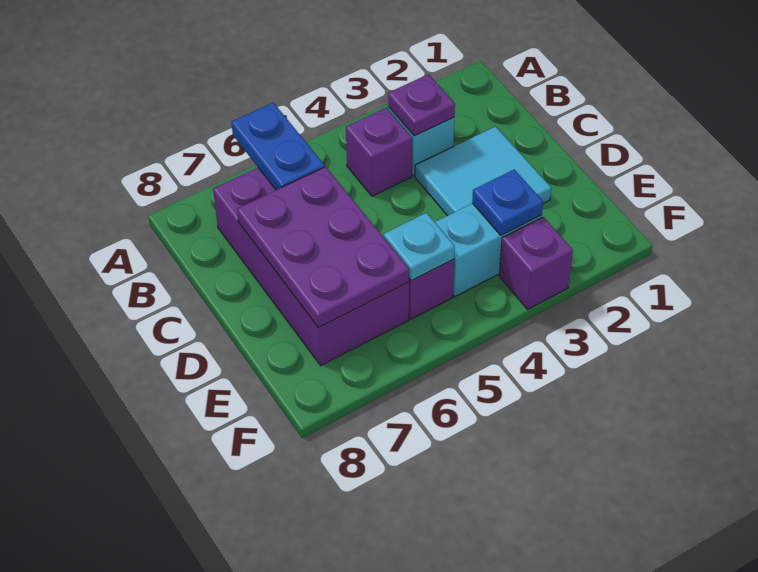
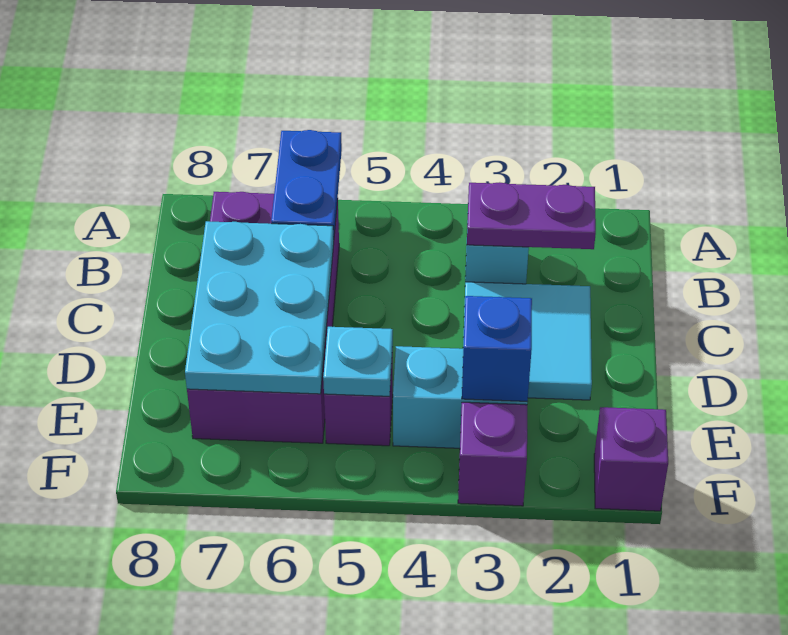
purple 1x1 plate [388,74,455,136] -> purple 1x2 plate [467,182,596,249]
purple 1x1 brick [346,108,412,196] -> purple 1x1 brick moved to [594,407,668,511]
purple 2x3 plate [237,167,409,328] -> cyan 2x3 plate [185,221,334,394]
blue 1x1 plate [472,170,543,235] -> blue 1x1 brick [462,296,532,401]

